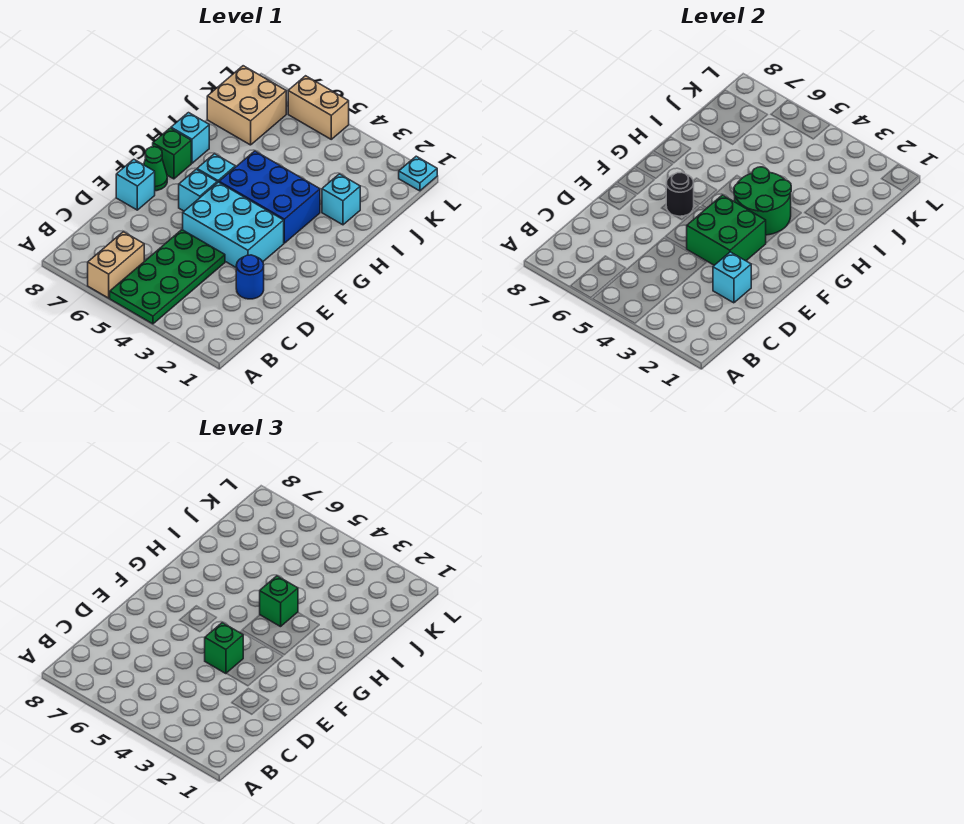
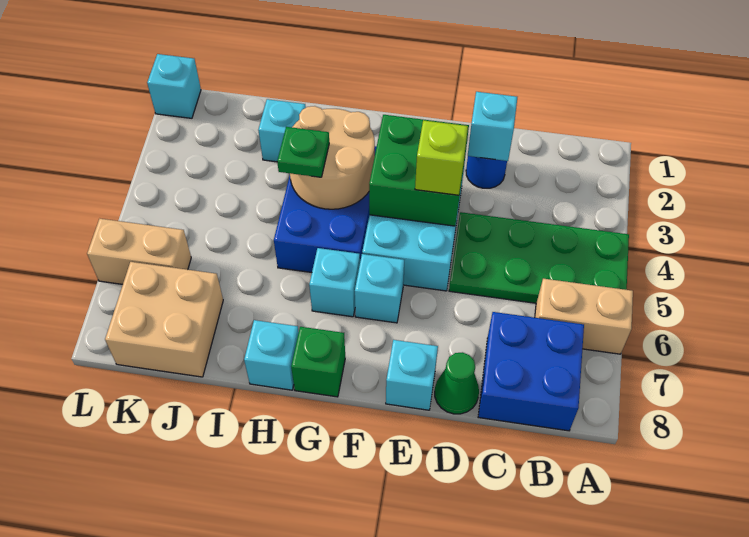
none -> blue 2x2 brick [478,312,584,431]
green 1x1 brick [205,623,243,674] -> lime 1x1 brick [415,120,468,195]
black 1x1 round brick [666,172,694,216] -> none
green 1x1 cone [144,147,167,191] -> green 1x1 cone moved to [435,352,479,414]
green 2x2 round brick [734,167,791,235] -> tan 2x2 round brick [290,106,375,209]
green 1x1 brick [260,576,298,627] -> green 1x1 plate [277,127,329,177]
cyan 1x1 plate [399,156,437,191] -> cyan 1x1 brick [147,54,201,118]
tan 1x2 brick [288,76,349,139] -> tan 1x2 brick turned to [87,219,191,284]

